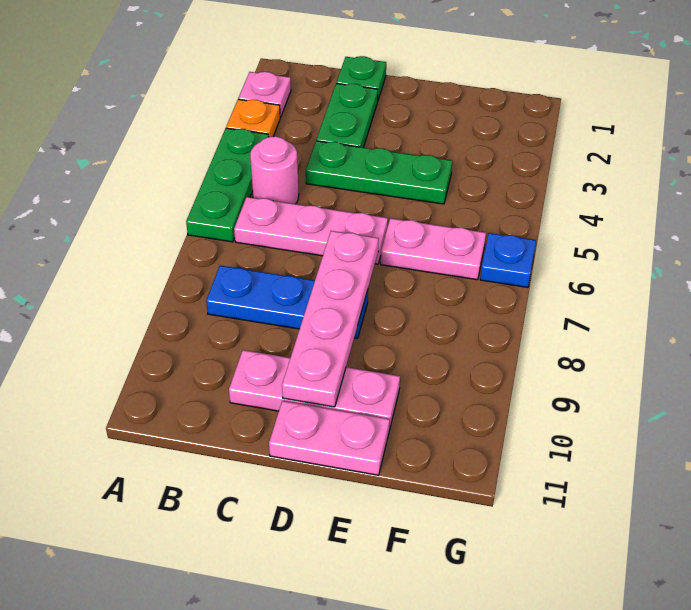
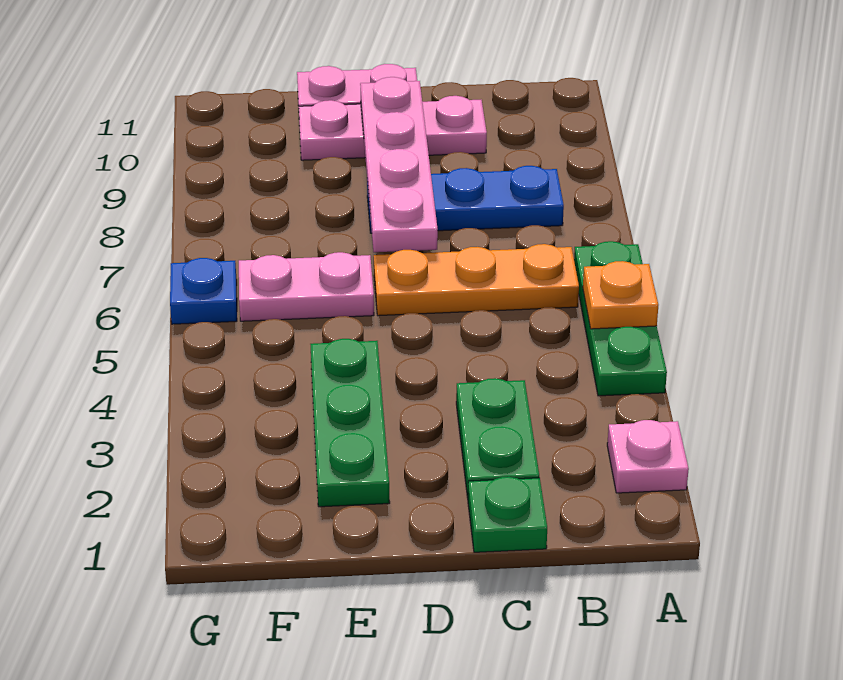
orange 1x1 plate [226,99,280,137] -> orange 1x1 plate moved to [583,261,658,329]
pink 1x1 round brick [250,136,299,204] -> none
pink 1x3 plate [234,197,388,264] -> orange 1x3 plate [374,244,579,316]
green 1x3 plate [306,141,452,204] -> green 1x3 plate turned to [310,339,390,507]

